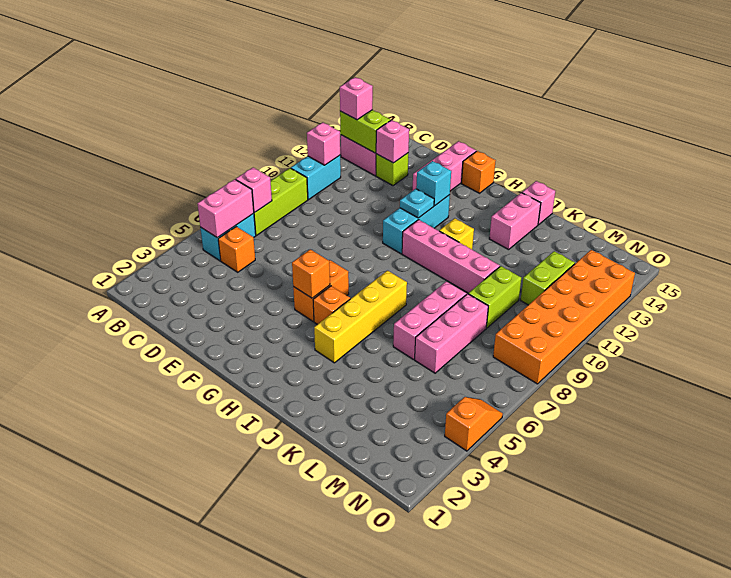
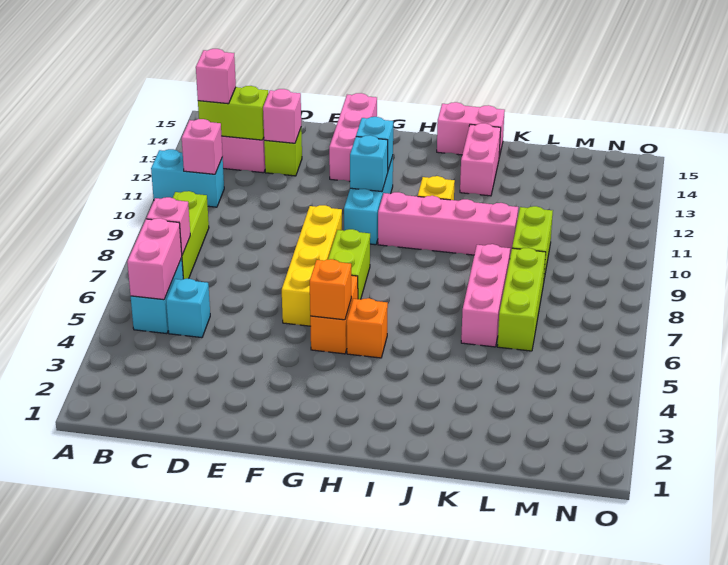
cyan 1x2 brick [291,155,341,199] -> cyan 1x2 brick turned to [151,149,224,207]
orange 1x1 brick [218,227,255,272] -> cyan 1x1 brick [166,279,210,338]
cyan 1x1 plate [400,189,434,218] -> cyan 1x1 brick [350,135,388,192]
orange 1x1 brick [461,151,496,193] -> none
yellow 1x4 brick [314,271,407,363] -> yellow 1x4 brick moved to [282,205,342,326]
pink 1x1 brick [522,181,555,225] -> pink 1x2 brick [437,102,505,157]
pink 1x3 brick [415,294,488,373] -> lime 1x3 brick [497,248,546,351]
lime 1x2 brick [521,251,575,305] -> lime 1x2 brick moved to [328,229,370,299]
orange 2x6 brick [493,250,635,384] -> none
orange 1x2 slope [445,397,503,451] -> none

